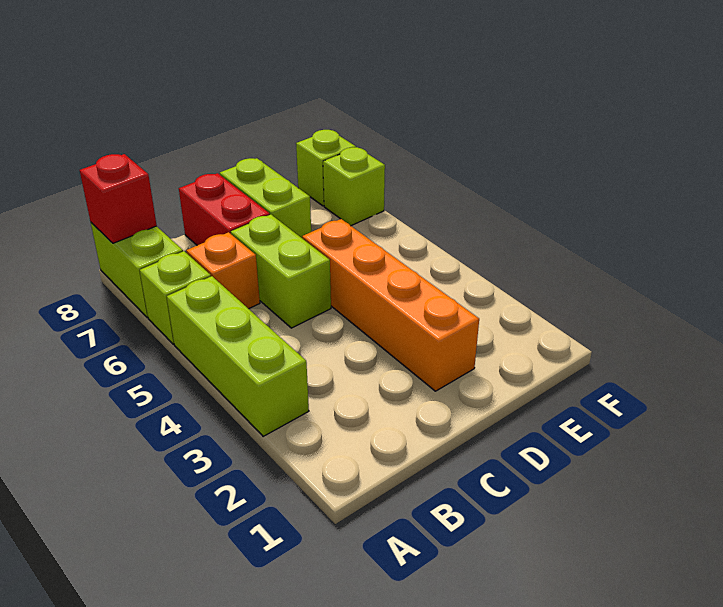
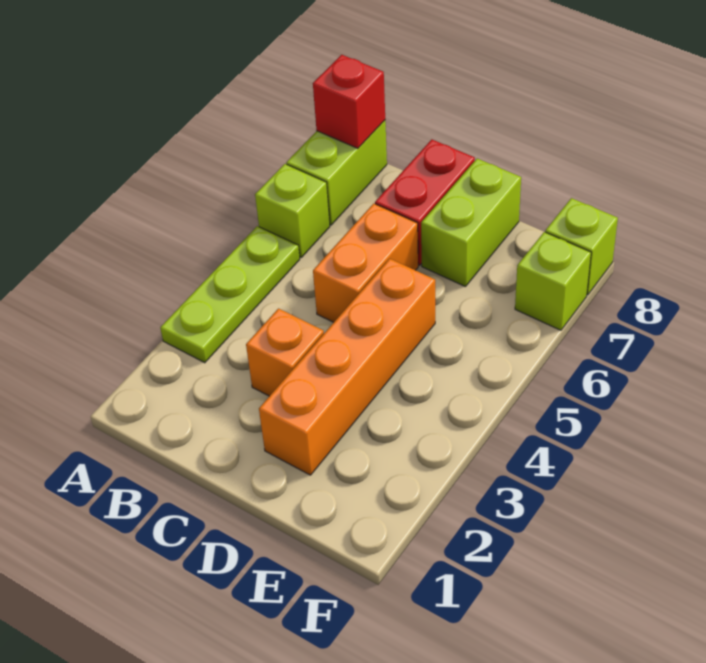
lime 1x3 brick [167,276,309,436] -> lime 1x3 plate [160,226,300,363]
orange 1x1 brick [186,232,260,309] -> orange 1x1 brick moved to [246,309,324,396]
lime 1x2 brick [231,215,331,328] -> orange 1x2 brick [313,203,418,322]

